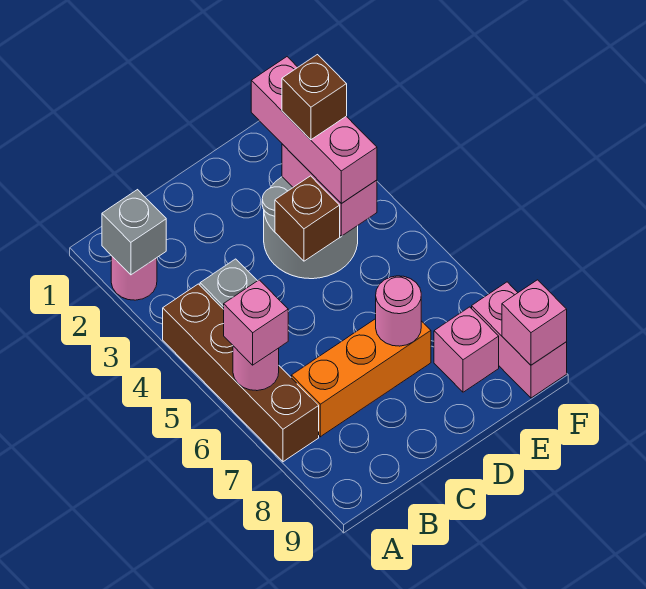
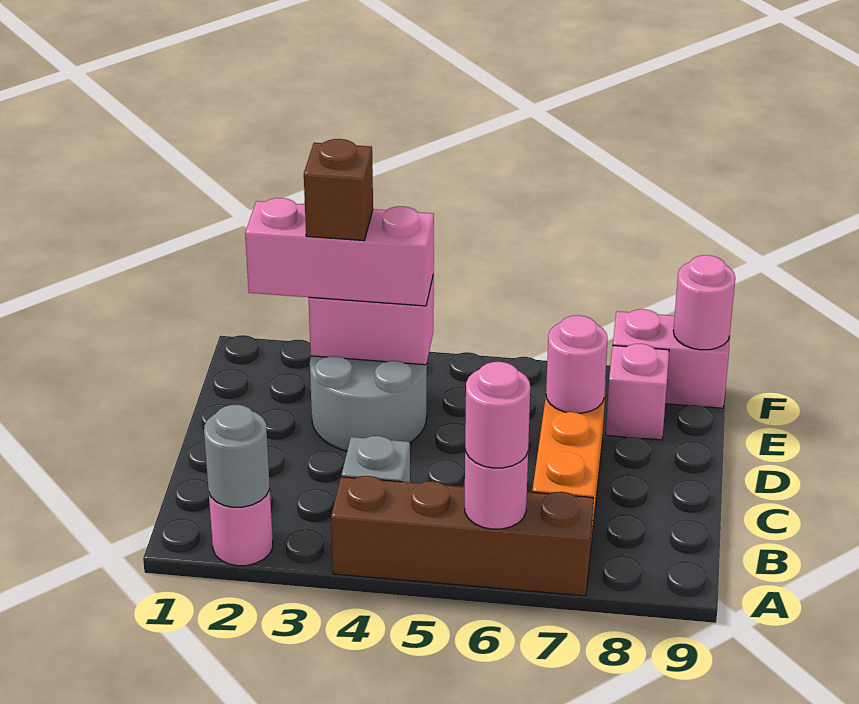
grey 1x1 brick [102,190,166,275] -> grey 1x1 round brick [204,405,270,507]
pink 1x1 brick [224,280,288,365] -> pink 1x1 round brick [465,362,530,468]
brown 1x1 brick [275,176,340,261] -> none
pink 1x1 brick [502,280,567,365] -> pink 1x1 round brick [673,255,735,350]

